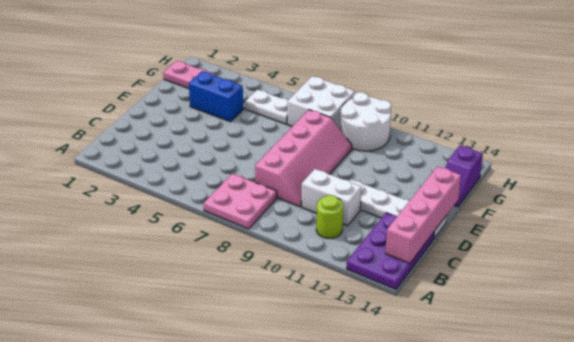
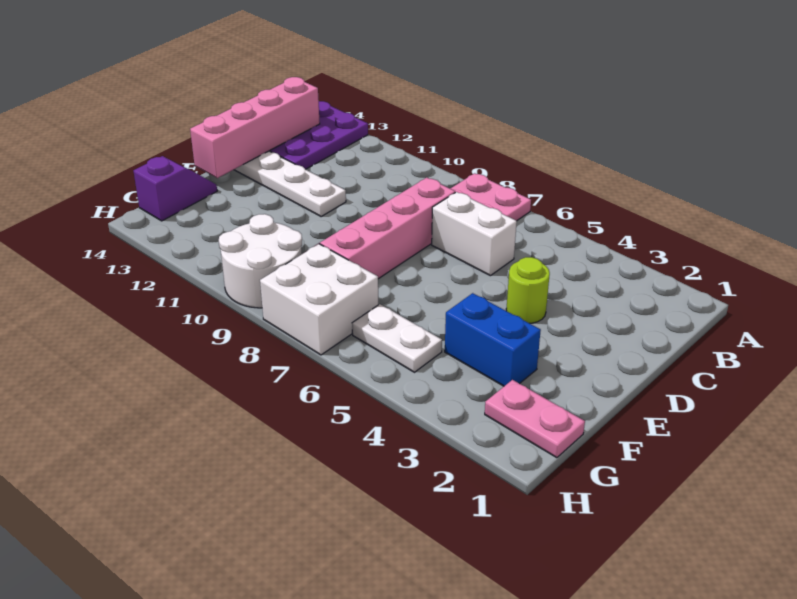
lime 1x1 round brick [316,195,343,238] -> lime 1x1 round brick moved to [506,257,550,323]
white 1x2 brick [302,169,361,226] -> white 1x2 brick moved to [432,192,517,276]

